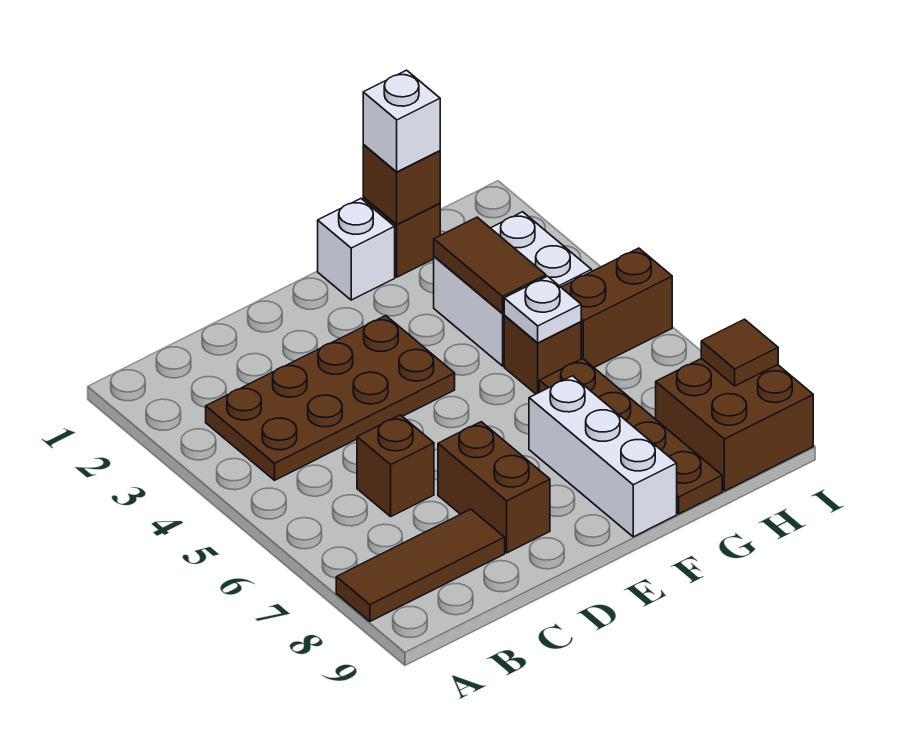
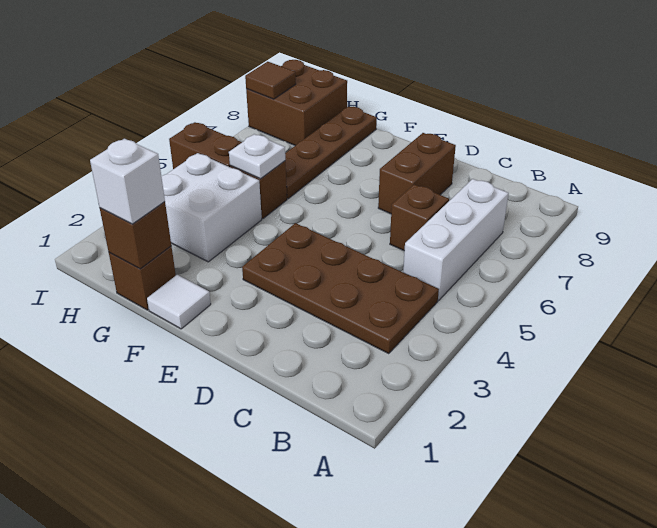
brown 1x3 tile [336,509,505,621] -> none
white 1x1 brick [318,199,395,300] -> white 1x1 tile [147,275,211,329]
white 1x3 brick [529,376,677,537] -> white 1x3 brick moved to [403,179,509,300]
brown 1x2 tile [434,217,546,313] -> none

